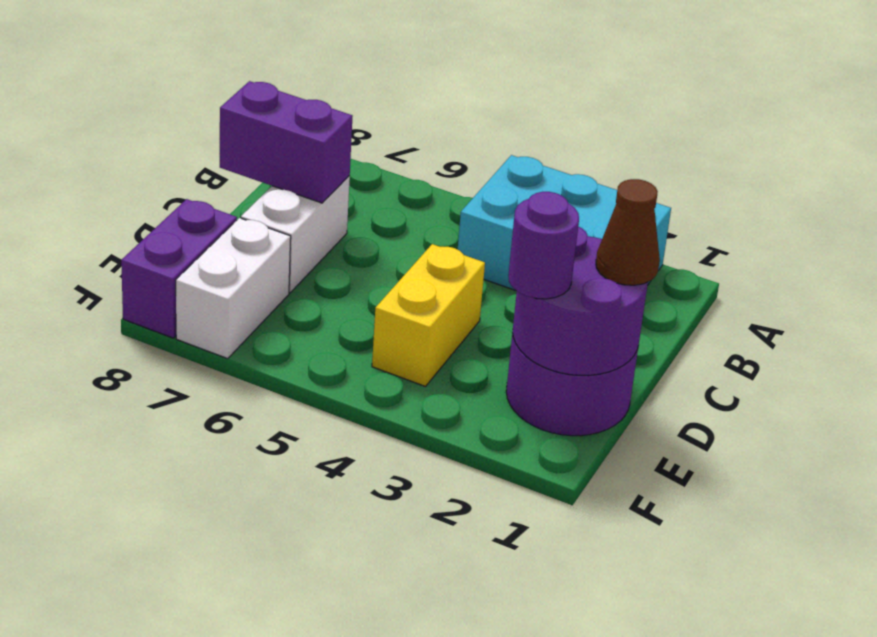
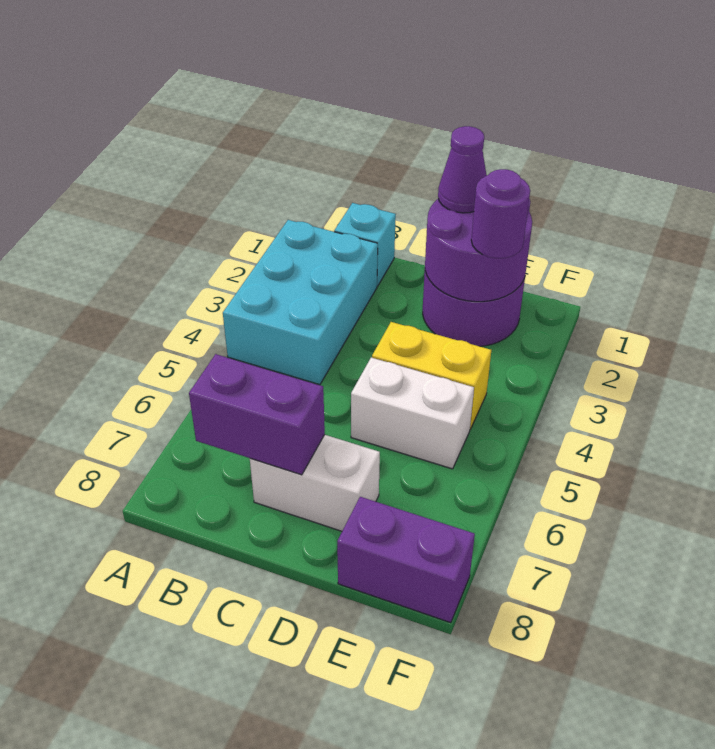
none -> cyan 1x1 brick [334,203,396,286]
purple 1x2 brick [220,81,353,203] -> purple 1x2 brick turned to [189,354,325,475]
brown 1x1 cone [596,179,660,285] -> purple 1x1 cone [438,126,487,213]
white 1x2 brick [176,218,291,359] -> white 1x2 brick moved to [351,358,474,469]

